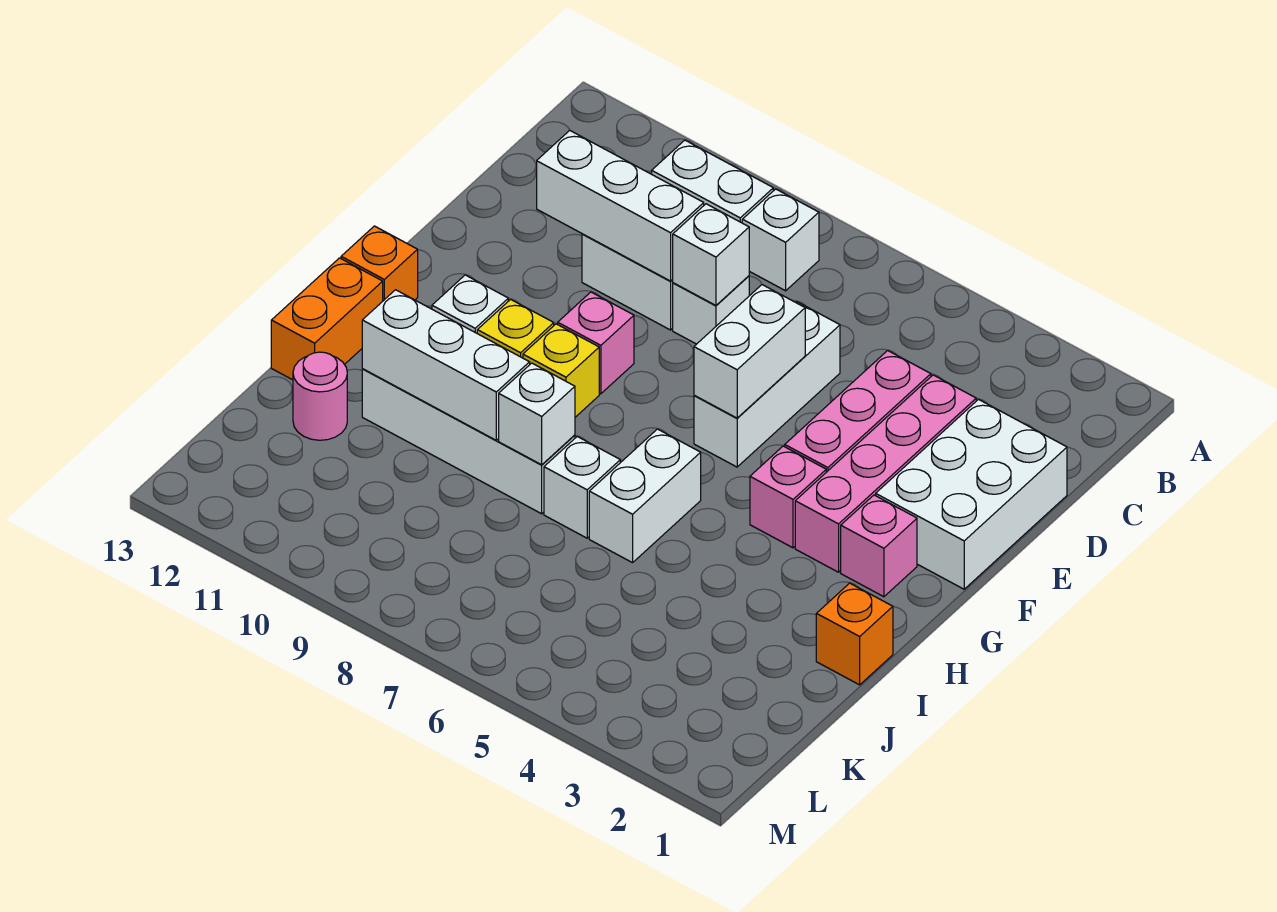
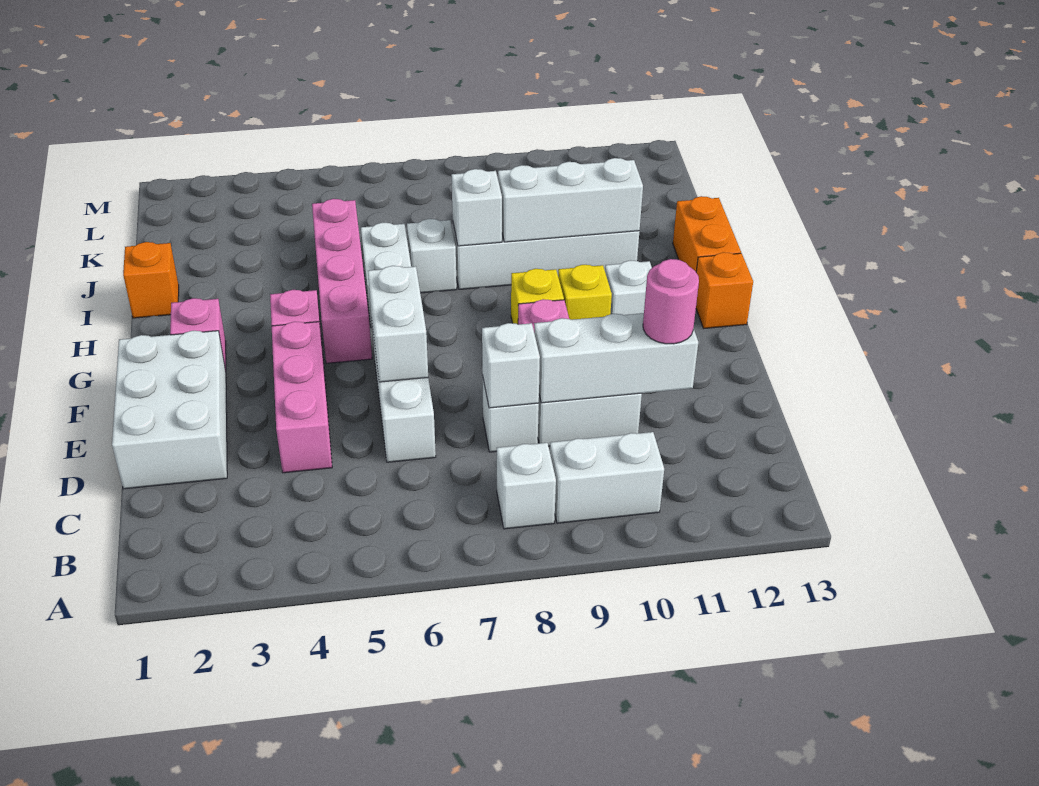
pink 1x4 brick [795,375,976,572] -> pink 1x4 brick moved to [312,199,372,363]
pink 1x1 round brick [293,352,347,440] -> pink 1x1 round brick moved to [643,259,699,344]

